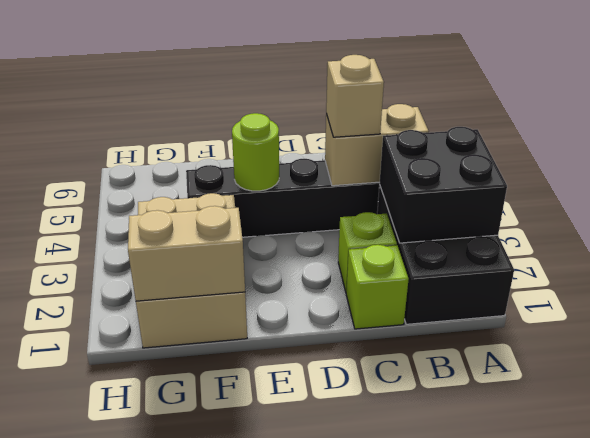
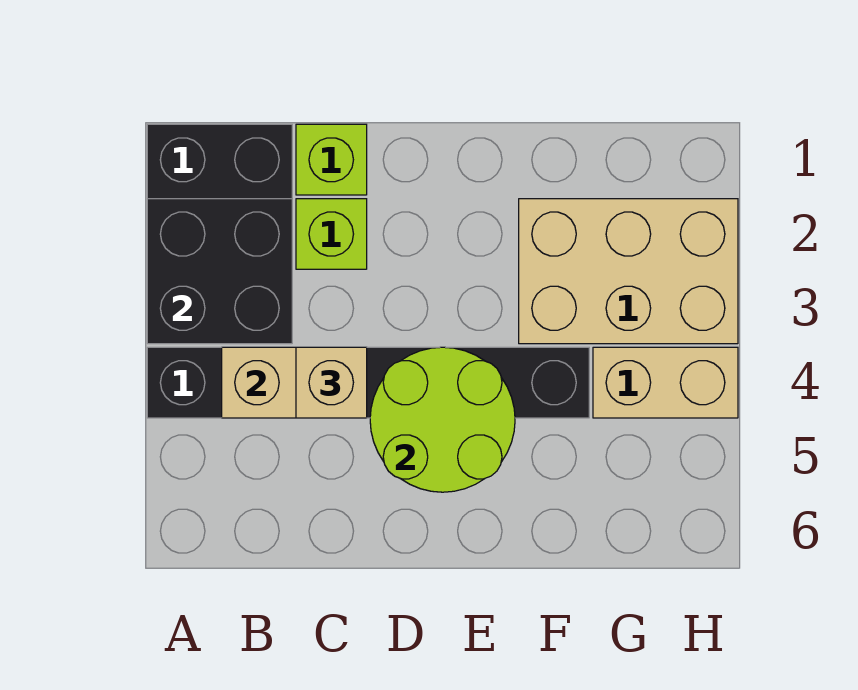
lime 1x1 round brick [232,113,279,191] -> lime 2x2 round brick [370,347,515,492]
tan 2x3 brick [136,193,247,348] -> tan 2x3 brick turned to [519,199,738,344]
tan 1x2 brick [128,206,245,301] -> tan 1x2 brick moved to [593,347,738,418]

